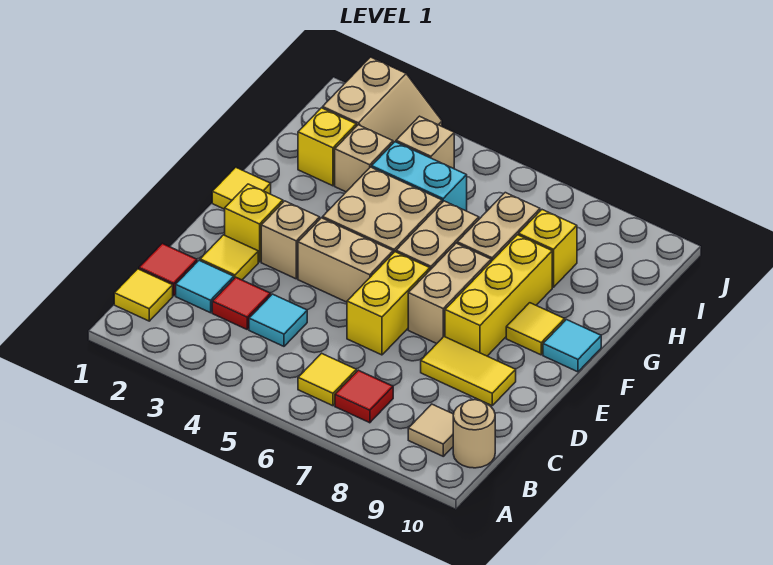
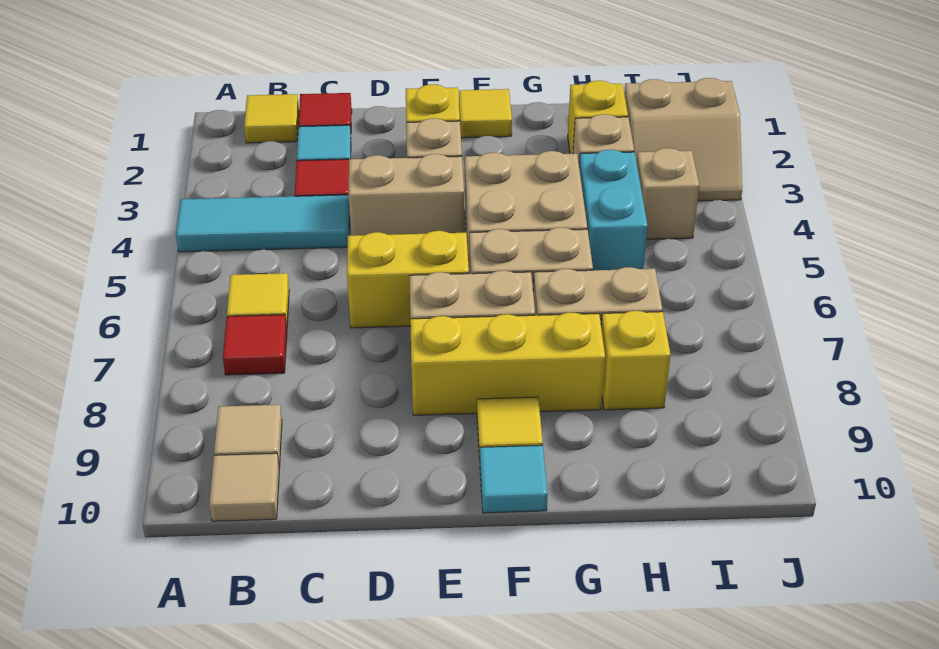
tan 1x1 round brick [453,400,495,468] -> tan 1x1 tile [209,453,279,521]
cyan 1x1 tile [249,294,307,346] -> cyan 1x3 tile [176,195,350,252]
yellow 1x1 tile [200,235,258,280] -> none
yellow 1x2 tile [421,337,516,406] -> none
tan 1x2 brick [298,218,393,302] -> tan 1x2 brick turned to [348,154,464,236]

